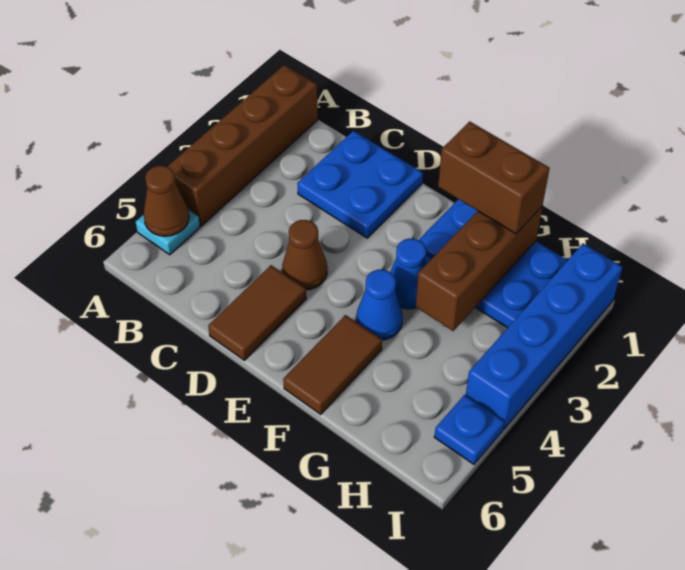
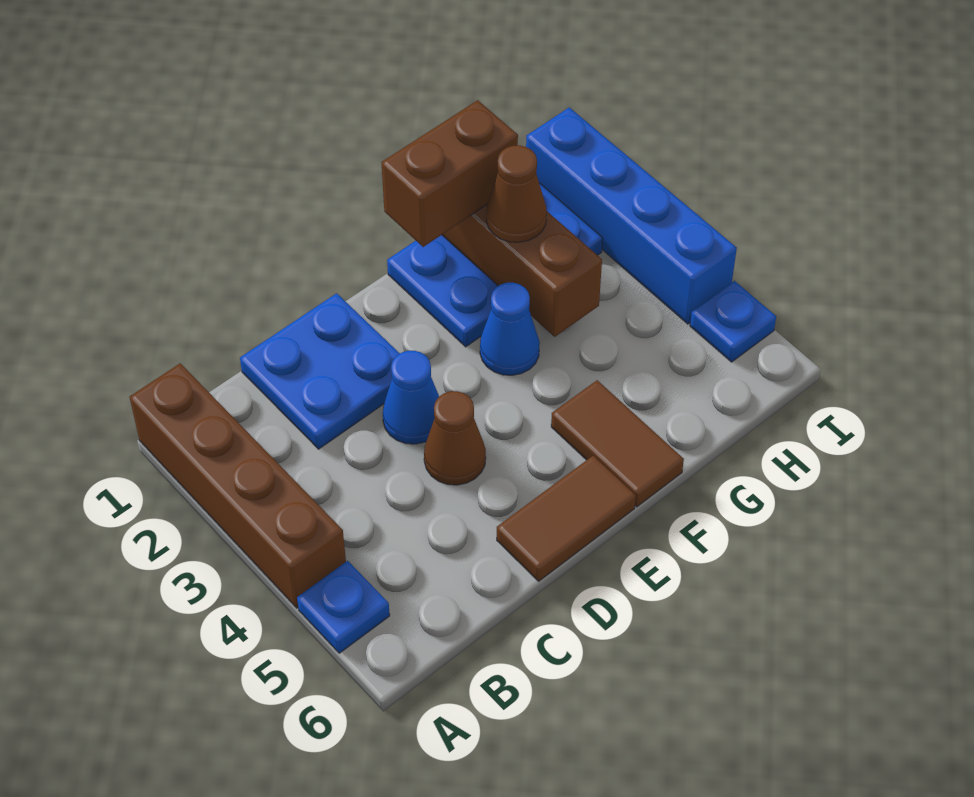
cyan 1x1 plate [136,210,200,255] -> blue 1x1 plate [297,561,390,653]
brown 1x1 cone [144,166,189,236] -> brown 1x1 cone moved to [486,145,547,242]
brown 1x2 tile [208,265,306,360] -> brown 1x2 tile turned to [497,456,636,581]
blue 1x1 cone [356,270,403,340] -> blue 1x1 cone moved to [383,351,439,444]

